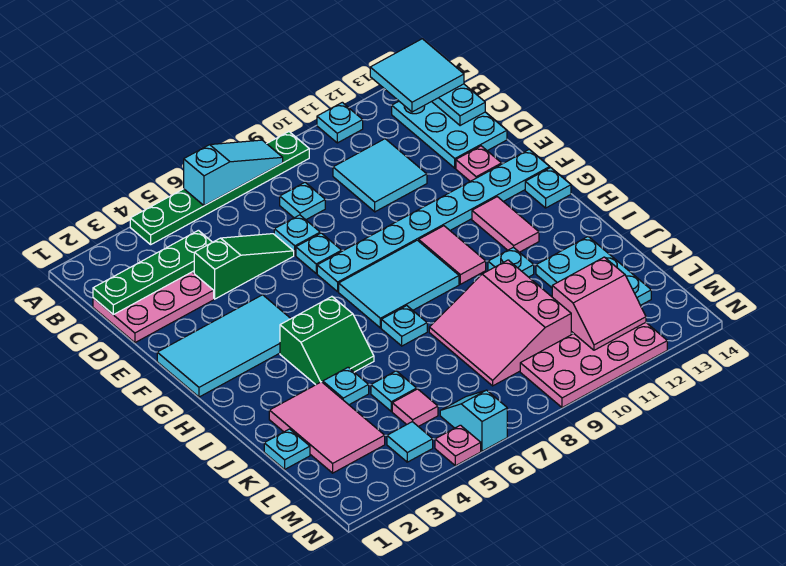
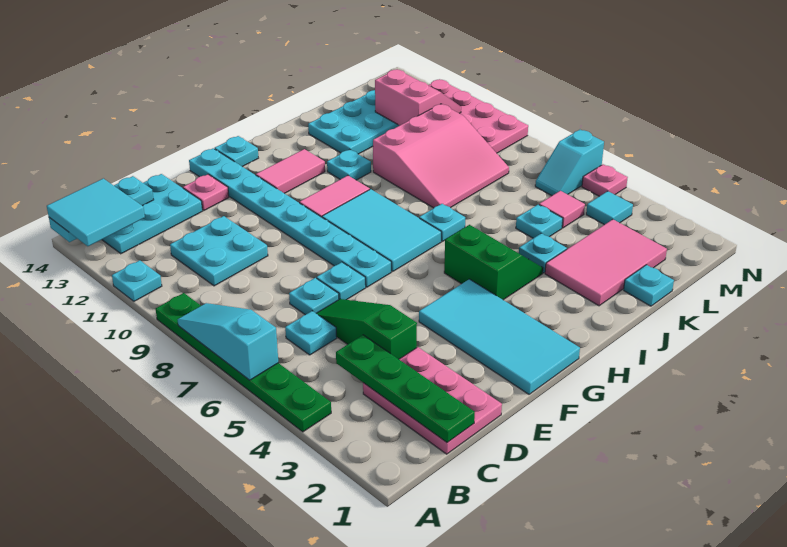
cyan 1x1 plate [280,183,325,220] -> cyan 1x1 plate moved to [285,311,337,355]
cyan 2x2 tile [333,139,427,212] -> cyan 2x2 plate [170,216,268,286]

